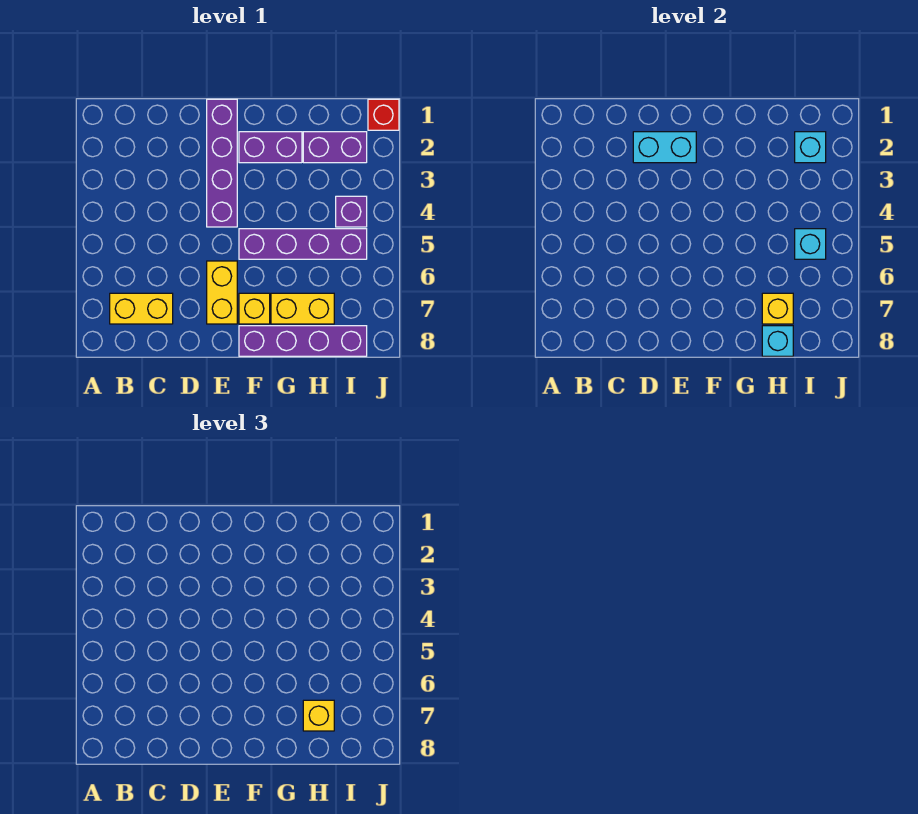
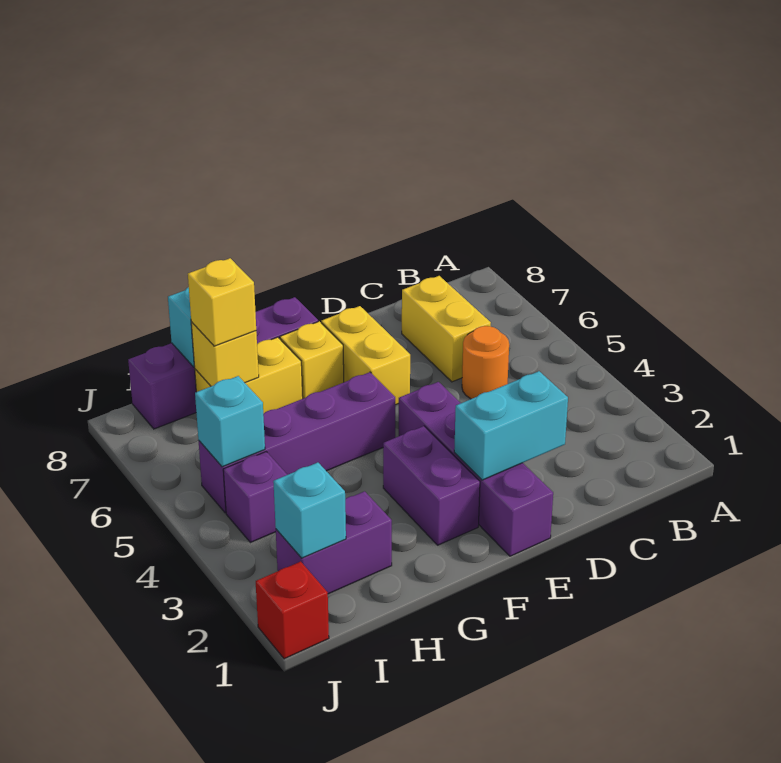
yellow 1x2 brick [110,293,173,324] -> yellow 1x2 brick turned to [402,276,491,382]
none -> orange 1x1 round brick [462,326,509,399]
purple 1x2 brick [239,132,302,163] -> purple 1x2 brick turned to [383,426,480,545]

